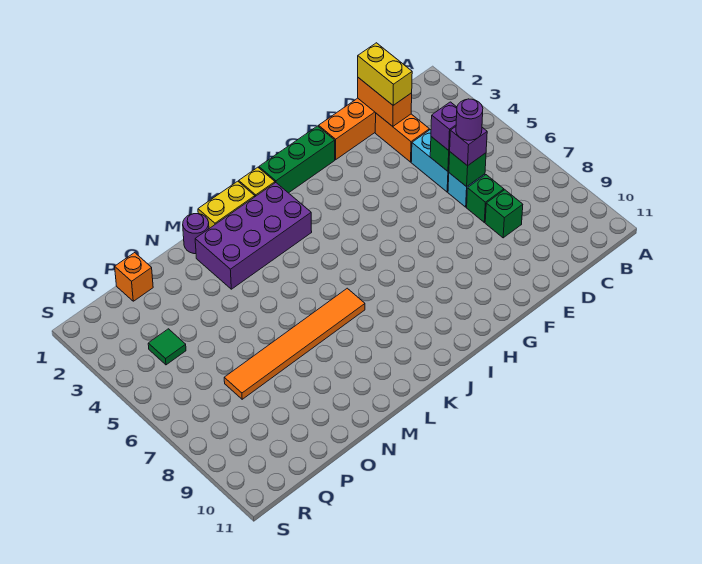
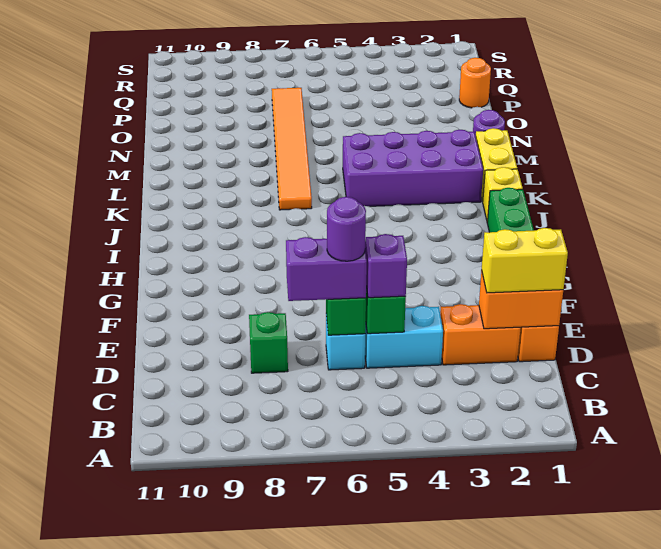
purple 1x1 brick [450,127,487,166] -> purple 1x2 brick [286,237,367,301]
green 1x1 brick [467,175,504,222] -> none
purple 2x4 brick [195,183,312,289] -> purple 2x4 brick turned to [343,130,483,206]
orange 1x1 brick [115,253,153,301] -> orange 1x1 round brick [459,58,491,108]
green 1x1 tile [148,329,186,365] -> none

